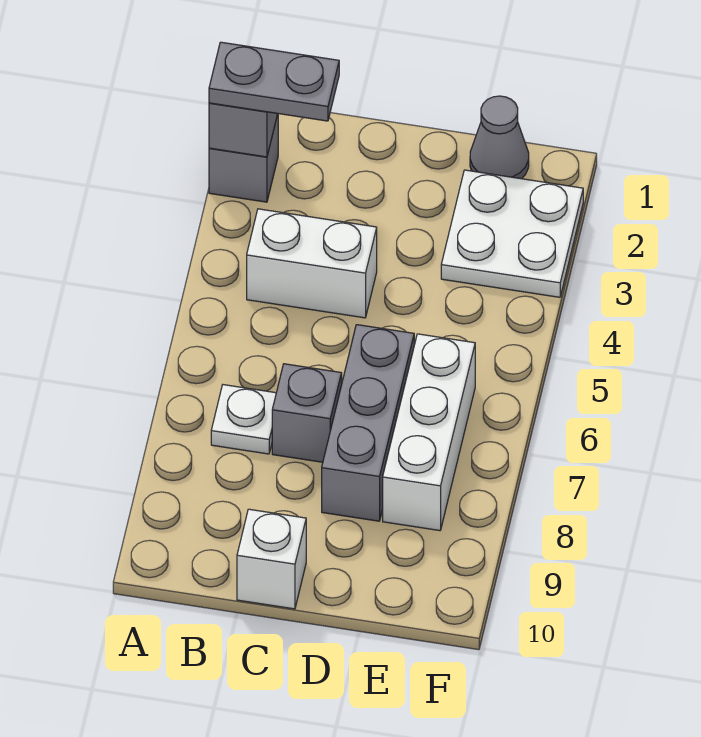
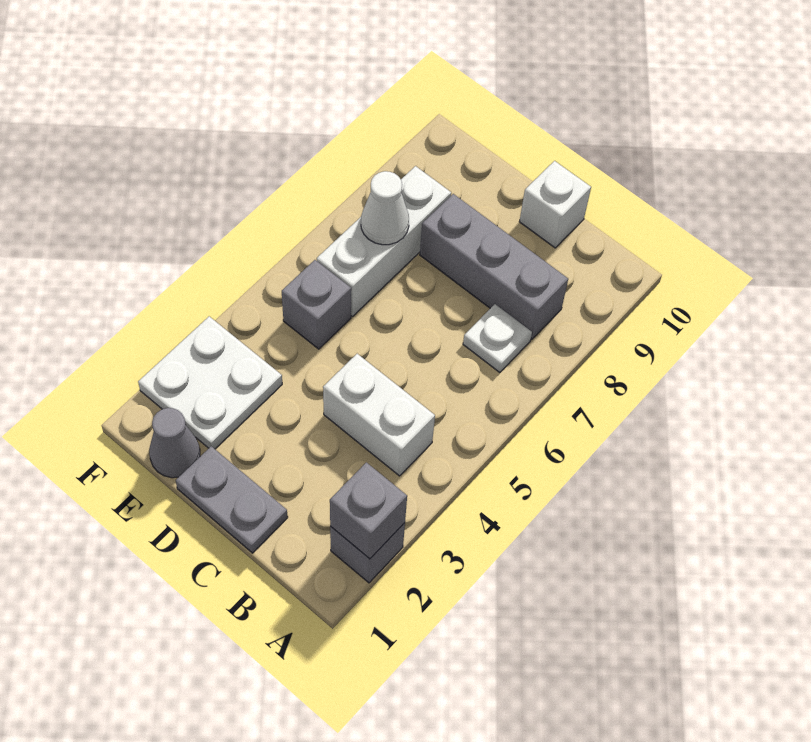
grey 1x2 plate [209,42,339,121] -> grey 1x2 plate moved to [176,446,288,553]
grey 1x1 brick [272,364,342,462] -> grey 1x1 brick moved to [282,260,351,349]
grey 1x3 brick [322,325,414,521] -> grey 1x3 brick turned to [420,194,568,340]
none -> white 1x1 cone [361,171,409,245]

